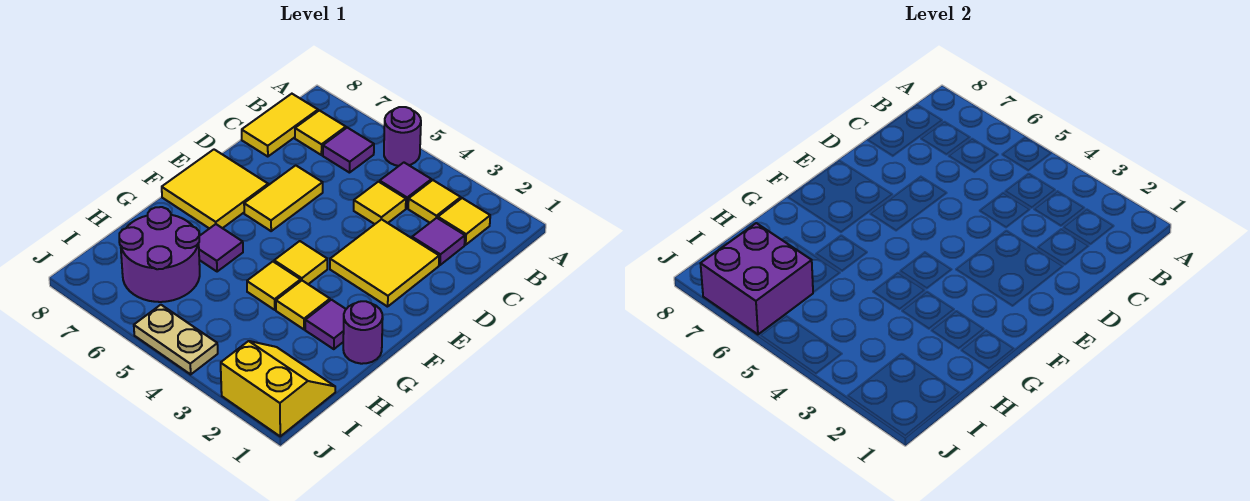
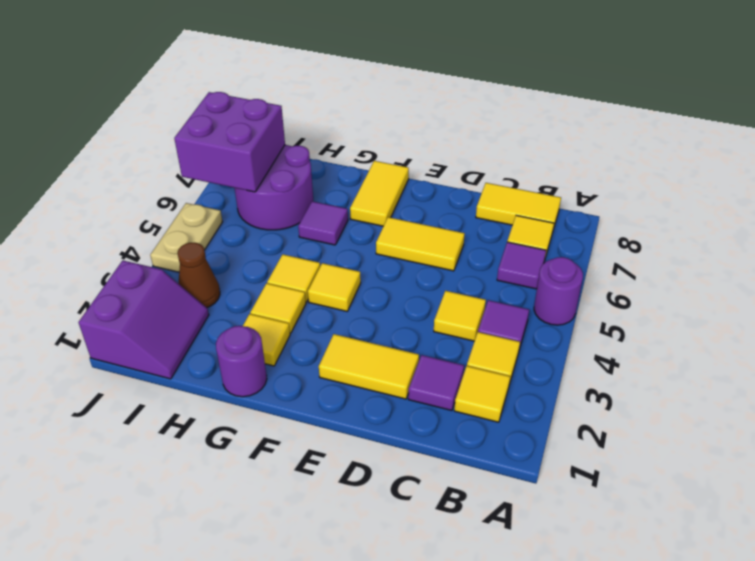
yellow 2x2 tile [330,219,439,307] -> yellow 1x2 tile [319,334,419,399]
yellow 2x2 tile [162,150,268,229] -> yellow 1x2 tile [350,161,409,226]
purple 1x1 tile [305,300,346,349] -> yellow 1x1 tile [243,314,290,366]
yellow 2x2 slope [221,341,335,436] -> purple 2x2 slope [79,261,209,379]
none -> brown 1x1 cone [178,243,220,308]

